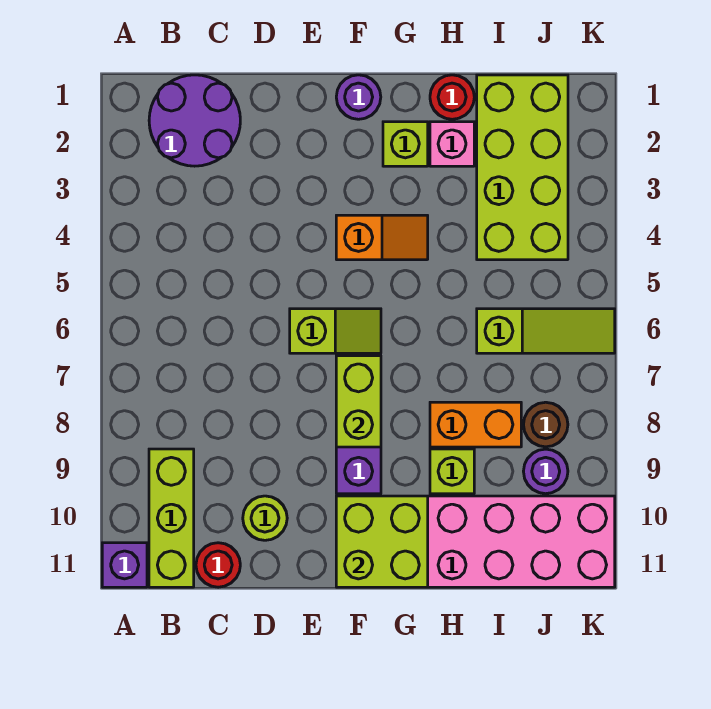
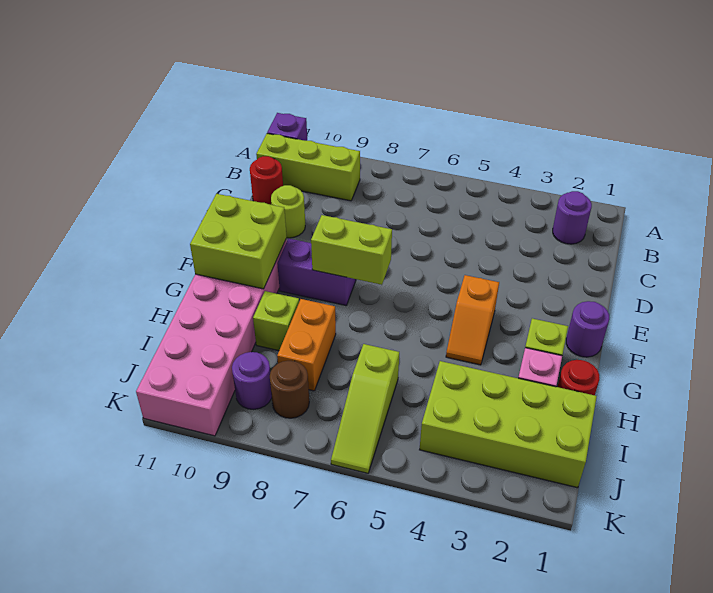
purple 2x2 round brick [149,75,240,166] -> purple 1x1 round brick [553,191,592,244]
lime 1x2 slope [290,309,381,353] -> none

